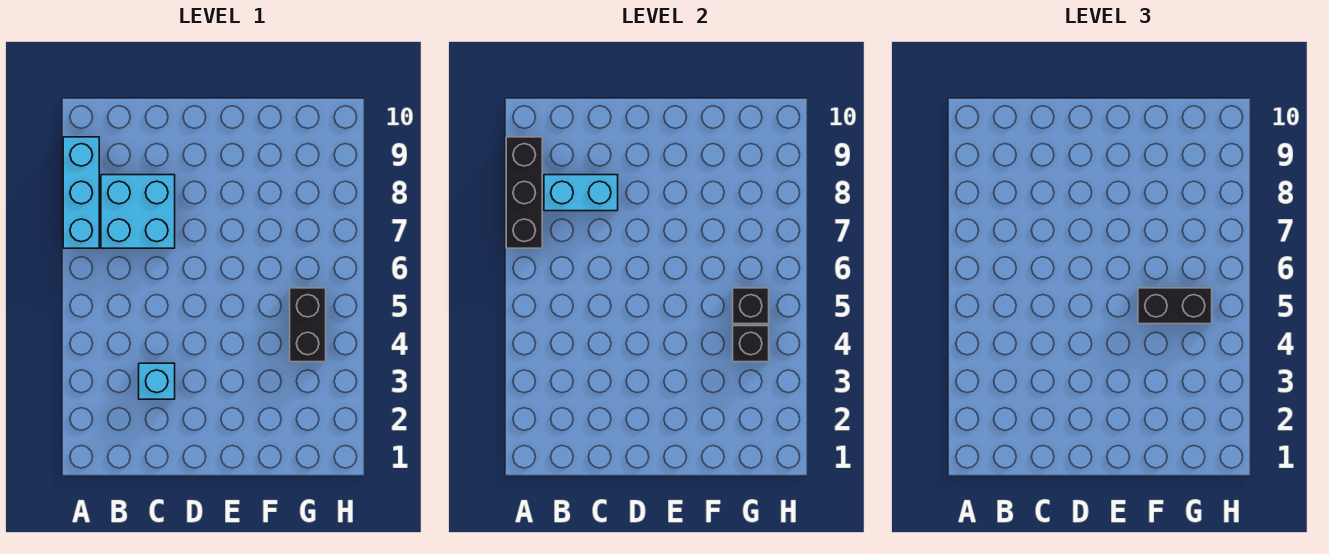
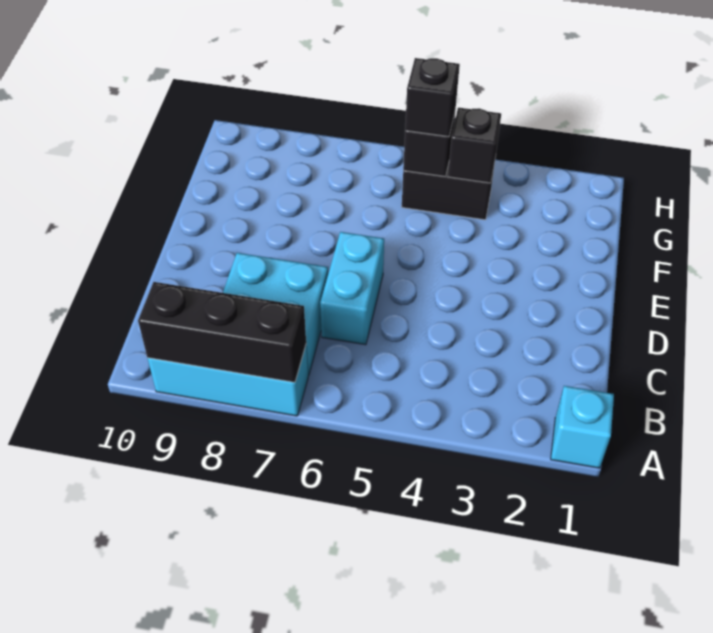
cyan 1x2 brick [544,175,618,211] -> cyan 1x2 brick moved to [320,232,384,345]
cyan 1x1 brick [139,363,175,399] -> cyan 1x1 brick moved to [551,386,614,468]
black 1x2 brick [1138,288,1212,324] -> black 1x1 brick [405,58,460,137]

